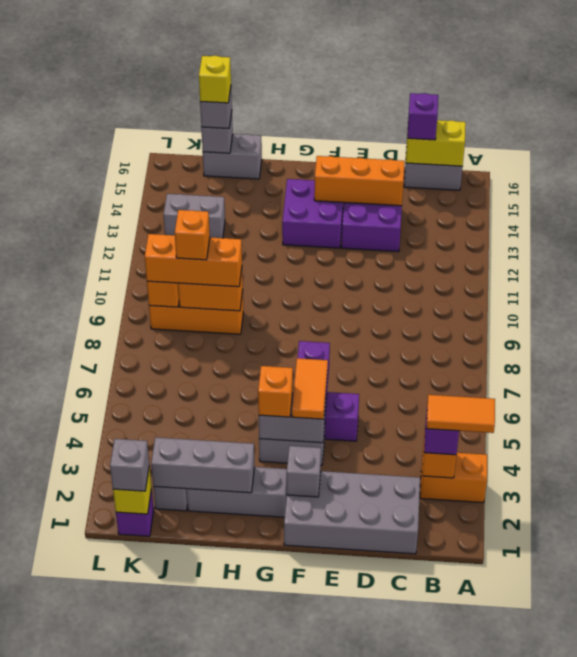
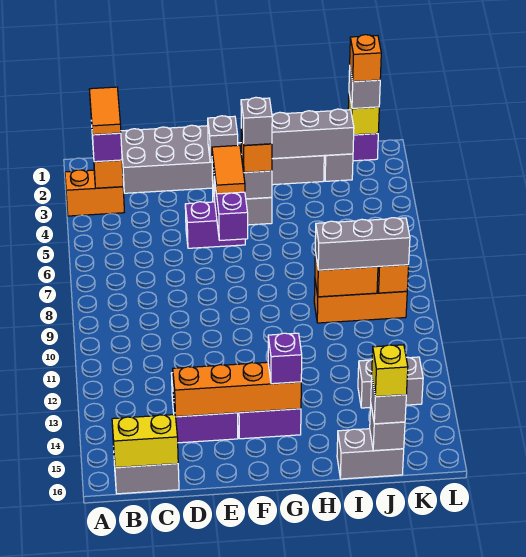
orange 1x2 tile [426,395,495,433] -> orange 1x2 tile turned to [89,87,121,135]
purple 1x1 brick [407,93,438,140] -> purple 1x1 brick moved to [268,333,302,384]
orange 1x3 brick [314,156,405,206] -> orange 1x4 brick [173,362,301,417]
none -> grey 1x1 brick [241,97,272,145]
orange 1x3 brick [145,234,242,287] -> grey 1x3 brick [315,218,410,270]
orange 1x1 brick [175,210,210,260] -> orange 1x1 brick moved to [350,35,381,82]

